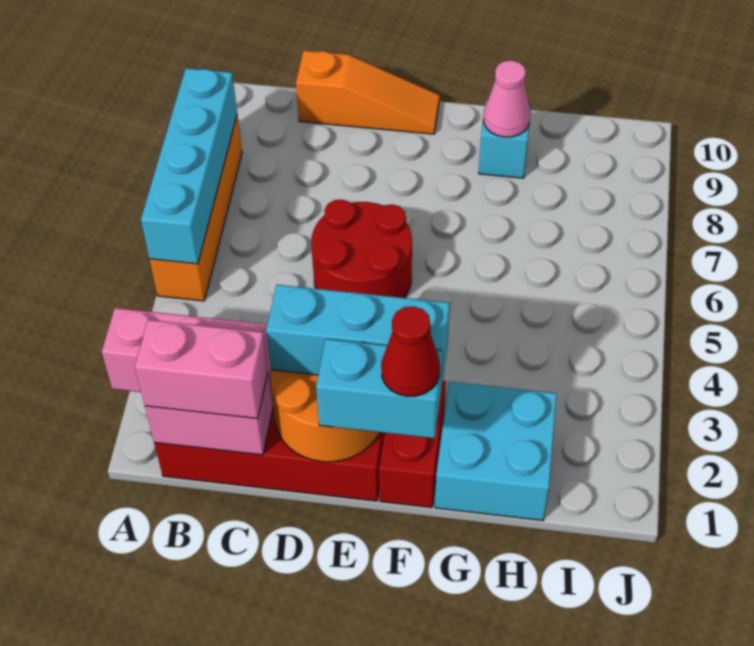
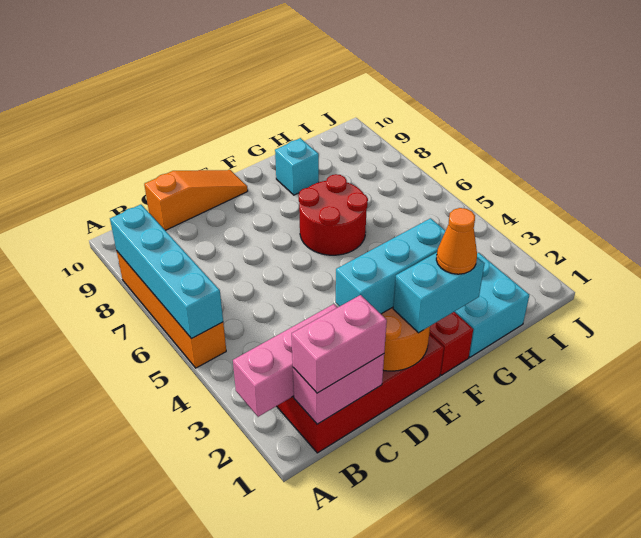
red 2x2 round brick [311,200,412,298] -> red 2x2 round brick moved to [299,174,368,255]
red 1x1 cone [381,306,440,396] -> orange 1x1 cone [436,208,477,274]
pink 1x1 cone [483,60,530,137] -> none

